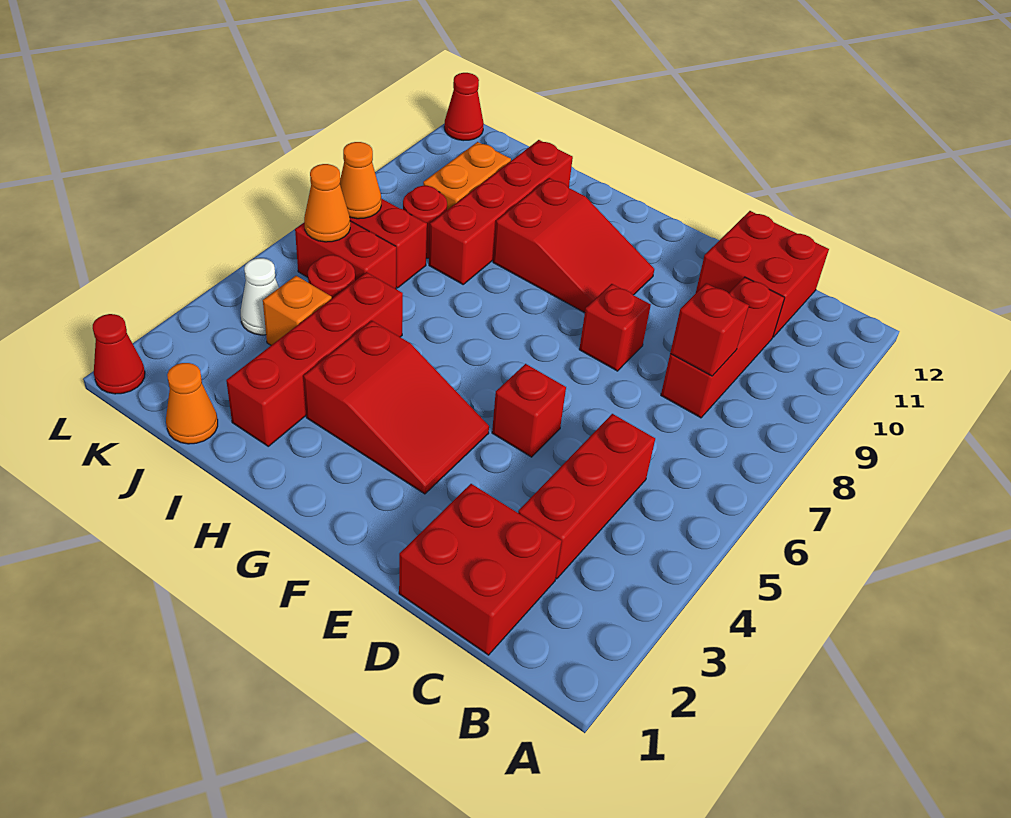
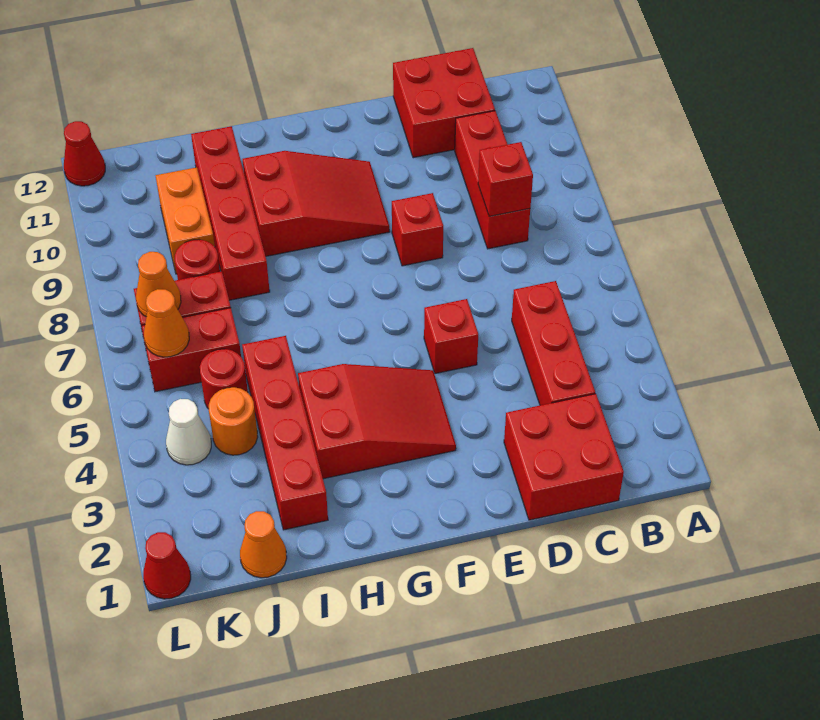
orange 1x1 brick [263,276,332,345] -> orange 1x1 round brick [209,387,258,455]

